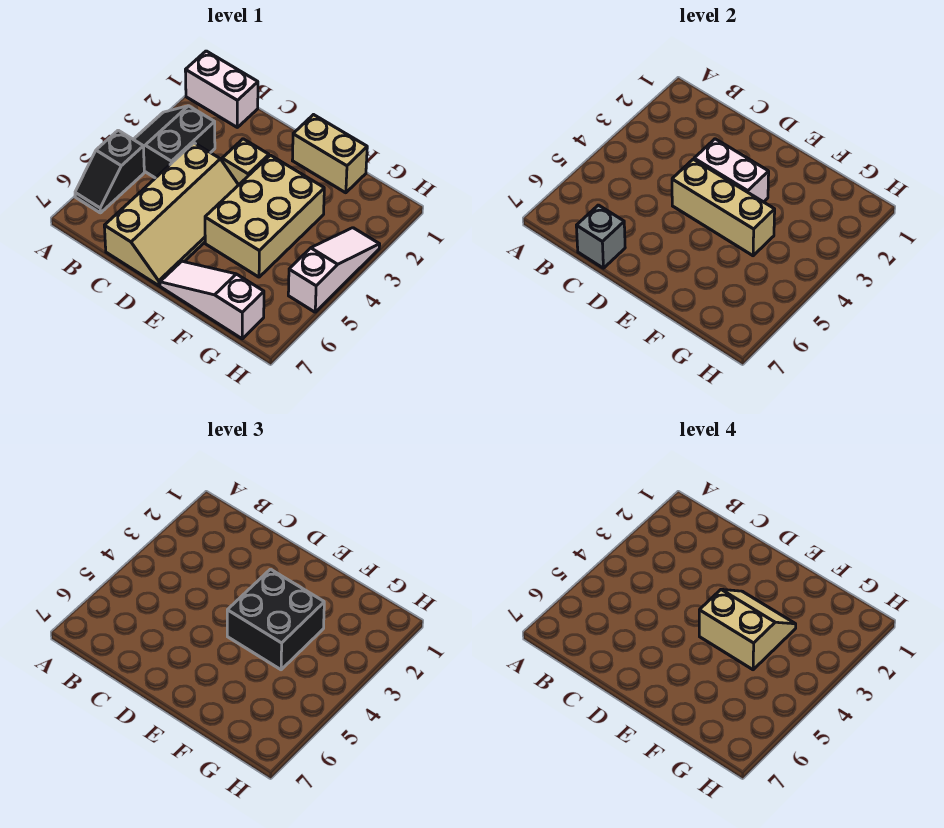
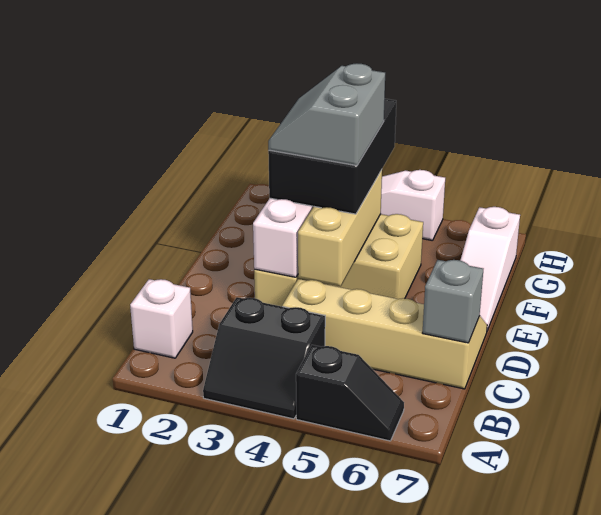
white 1x2 brick [185,51,258,127] -> white 1x1 brick [130,279,193,358]
tan 1x2 brick [292,115,367,193] -> none
black 2x2 brick [227,569,324,670] -> black 2x3 brick [268,99,396,214]
tan 2x2 slope [699,589,796,670] -> grey 2x2 slope [268,63,385,166]

